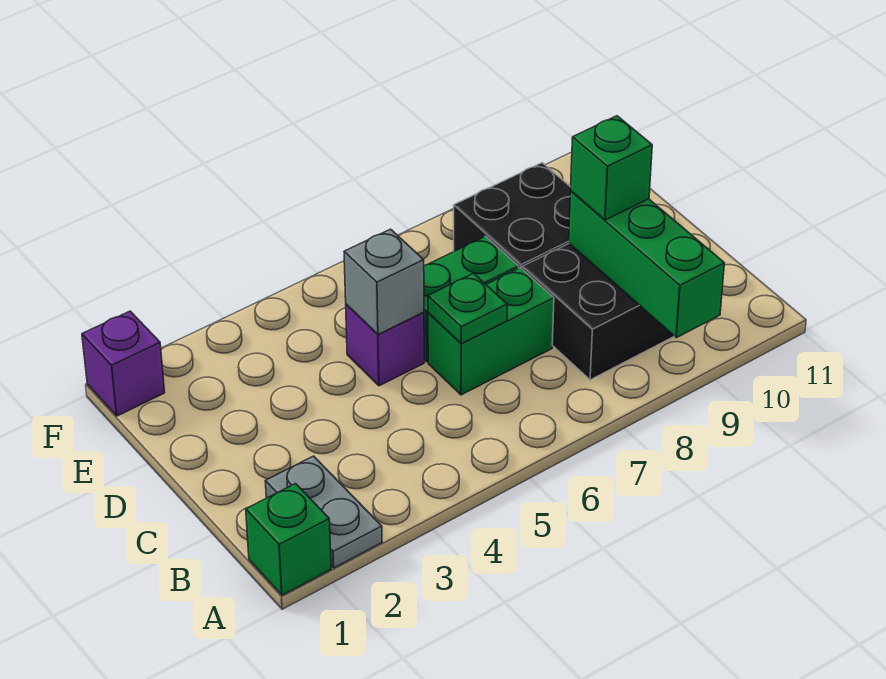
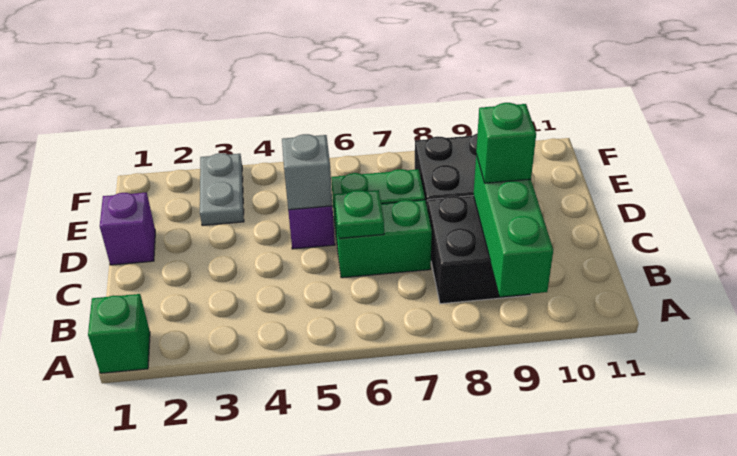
grey 1x2 plate [265,456,382,568] -> grey 1x2 plate moved to [200,153,244,226]
purple 1x1 brick [82,311,165,416] -> purple 1x1 brick moved to [100,192,155,265]

